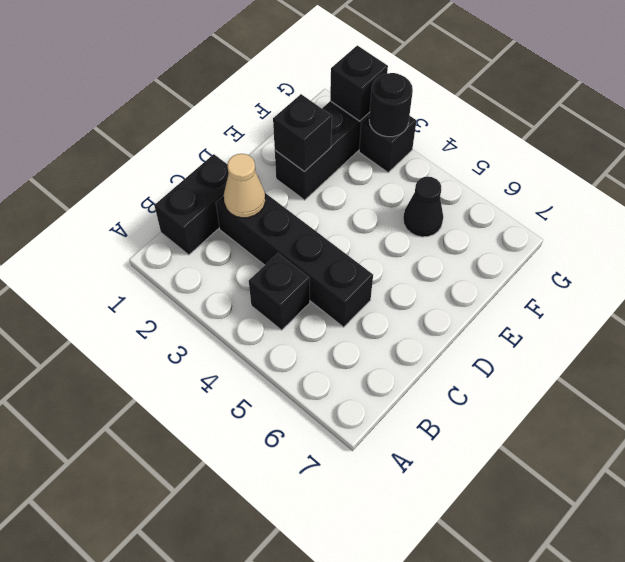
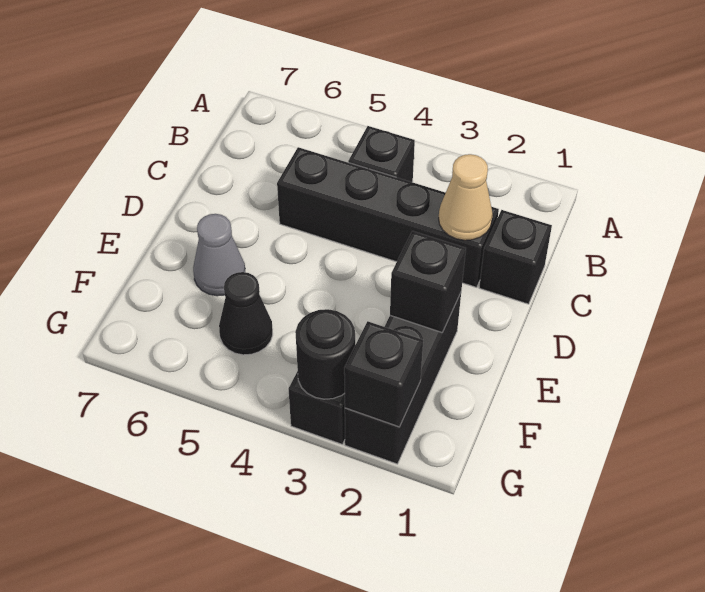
black 1x2 brick [154,154,229,255] -> black 1x1 brick [479,210,552,304]
none -> grey 1x1 cone [193,214,245,296]

